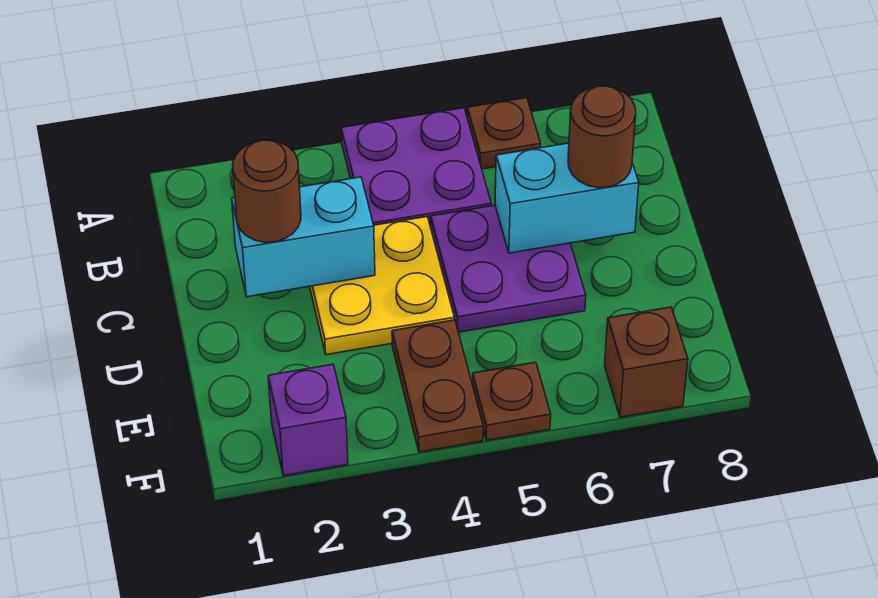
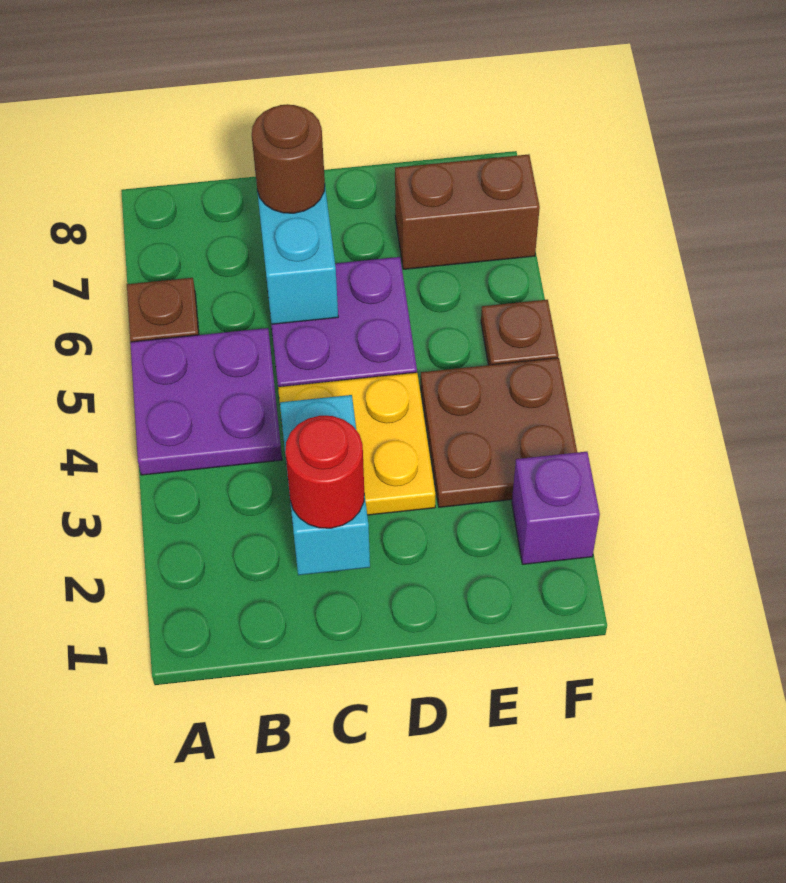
brown 1x1 round brick [233,140,301,242] -> red 1x1 round brick [285,416,364,528]
brown 1x2 plate [392,320,483,452] -> brown 2x2 plate [421,358,577,507]
brown 1x1 brick [605,307,688,417] -> brown 1x2 brick [395,154,540,269]

